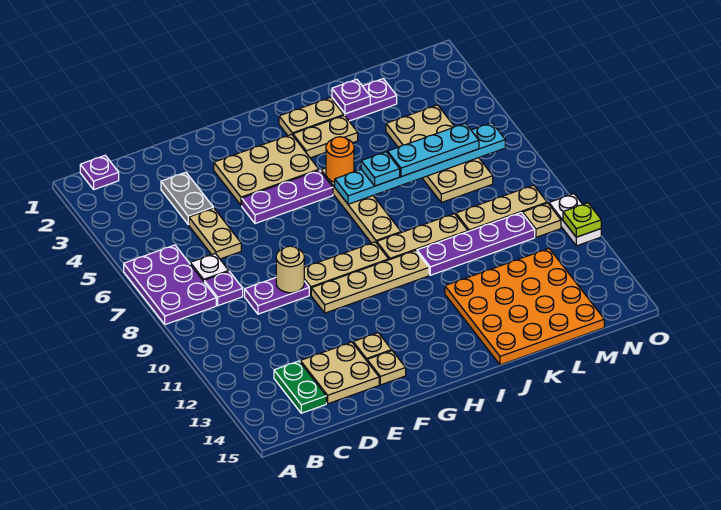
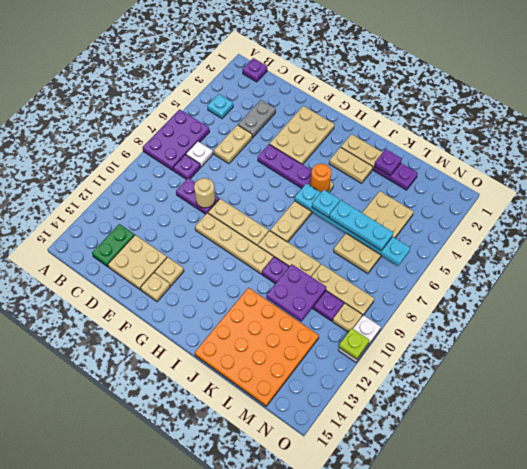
none -> cyan 1x1 plate [207,94,233,118]
tan 2x3 plate [214,134,319,206] -> tan 2x3 plate turned to [270,106,334,165]
none -> purple 2x2 plate [267,264,326,322]

